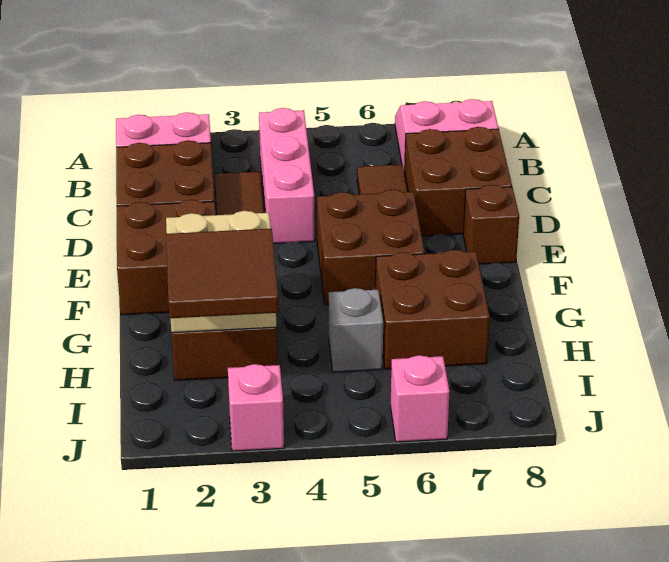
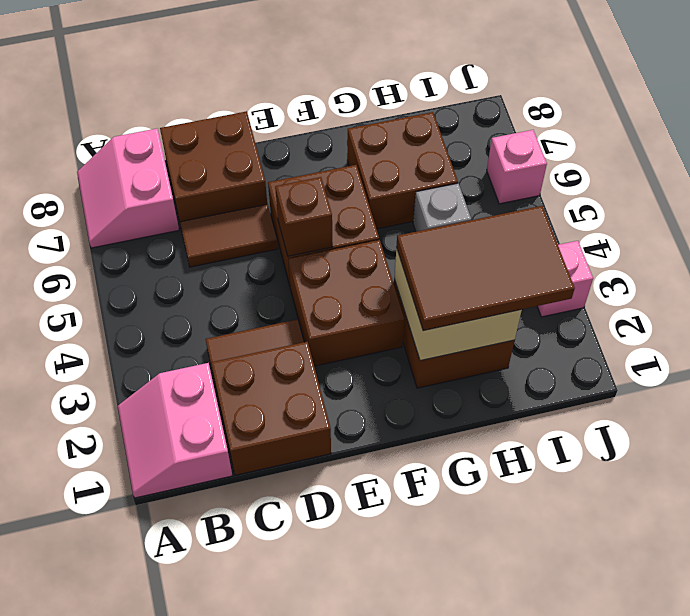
pink 1x3 brick [259,108,315,244] -> none
brown 2x2 brick [117,200,215,315] -> brown 2x2 brick moved to [288,240,404,366]
brown 1x1 brick [463,185,519,264] -> brown 1x1 brick moved to [275,177,333,256]
brown 2x2 tile [166,229,279,318] -> brown 2x3 tile [396,206,575,331]

